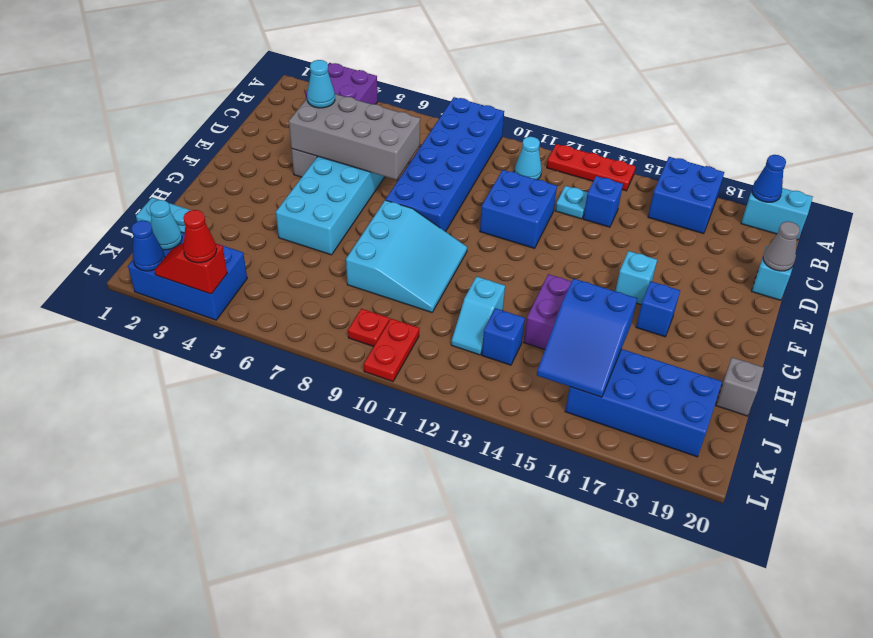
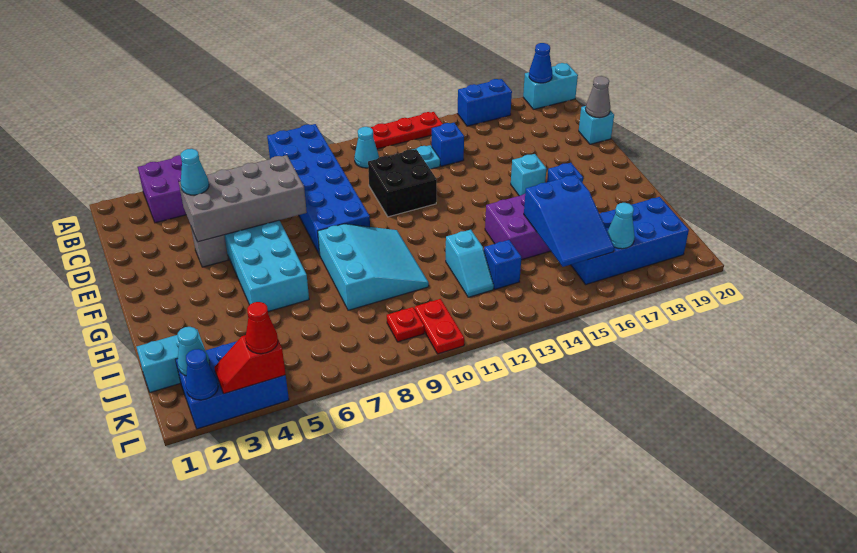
blue 2x2 brick [648,157,724,234] -> blue 1x2 brick [457,79,512,126]
blue 2x2 brick [480,170,557,248] -> black 2x2 brick [368,149,437,217]
grey 1x1 brick [716,357,764,416] -> none
none -> cyan 1x1 cone [607,203,635,249]

